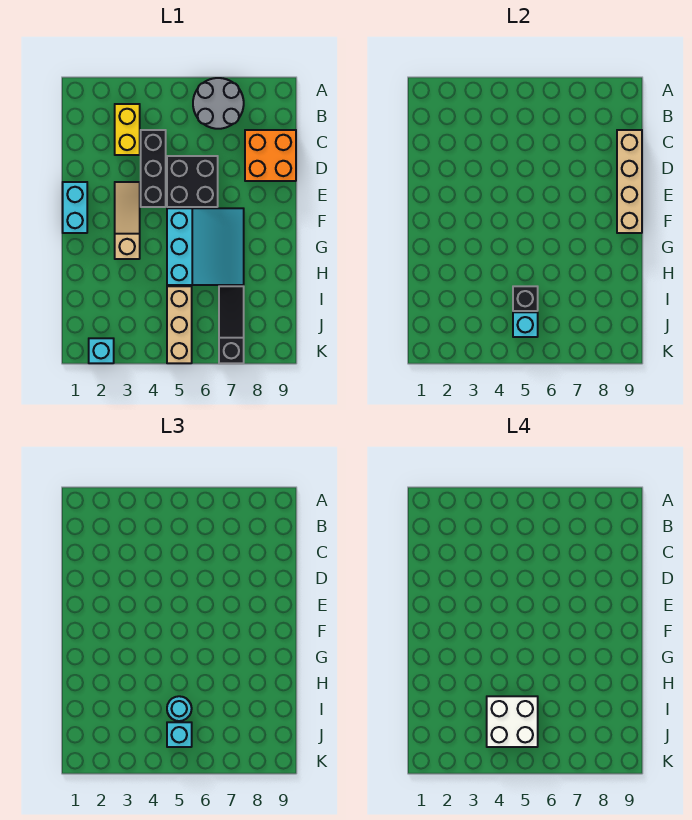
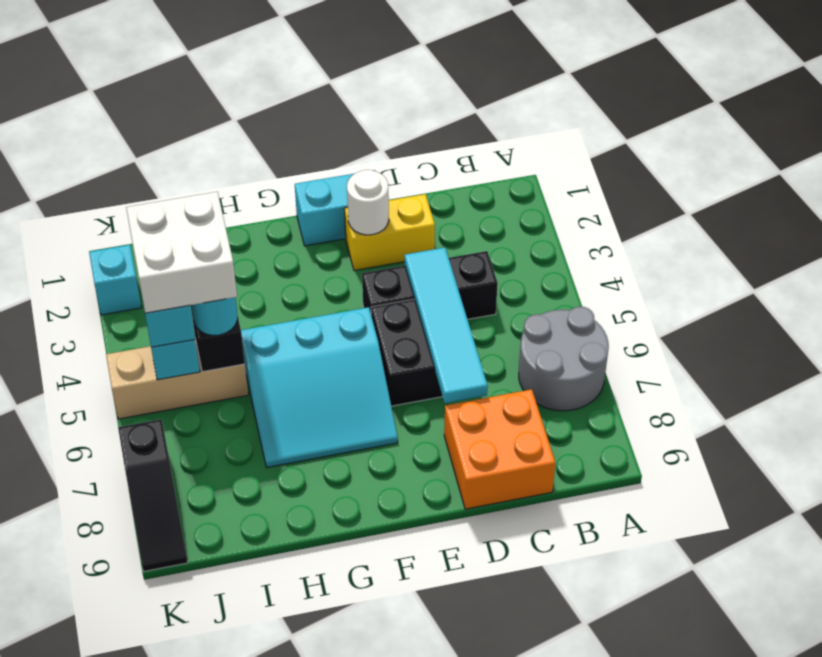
yellow 1x2 brick [115,104,140,155] -> yellow 1x2 brick moved to [344,194,435,271]
tan 1x4 brick [617,130,642,233] -> none
none -> cyan 1x4 tile [405,247,488,403]
none -> white 1x1 round brick [347,170,389,235]
tan 1x3 slope [115,182,140,259] -> none
black 1x3 slope [219,286,244,363] -> black 1x3 slope turned to [118,419,188,571]

